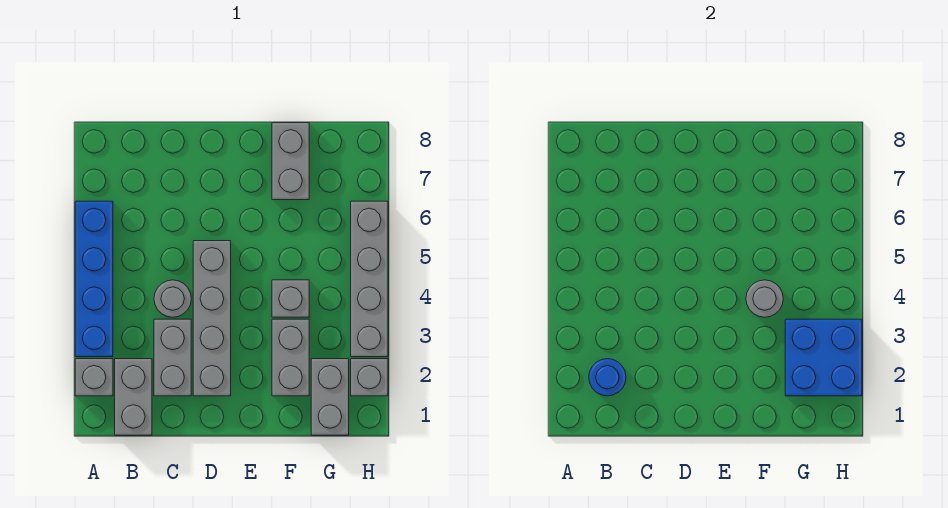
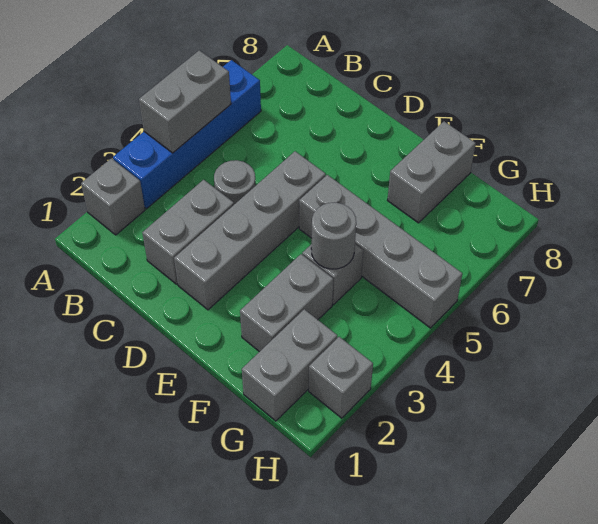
grey 1x2 brick [115,359,152,435] -> grey 1x2 brick moved to [139,50,231,153]
blue 1x1 round brick [589,359,626,396] -> none
blue 2x2 brick [785,319,862,396] -> none
grey 1x4 brick [351,201,388,357] -> grey 1x4 brick turned to [299,175,462,328]

